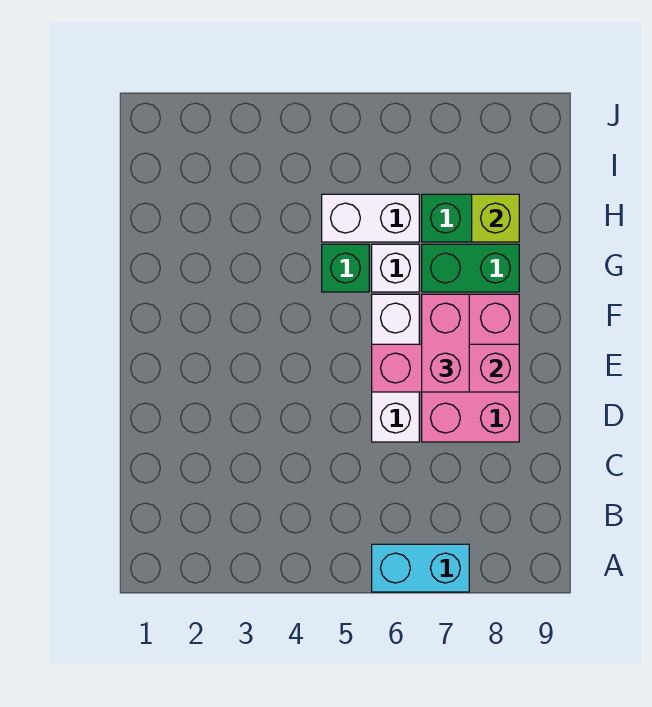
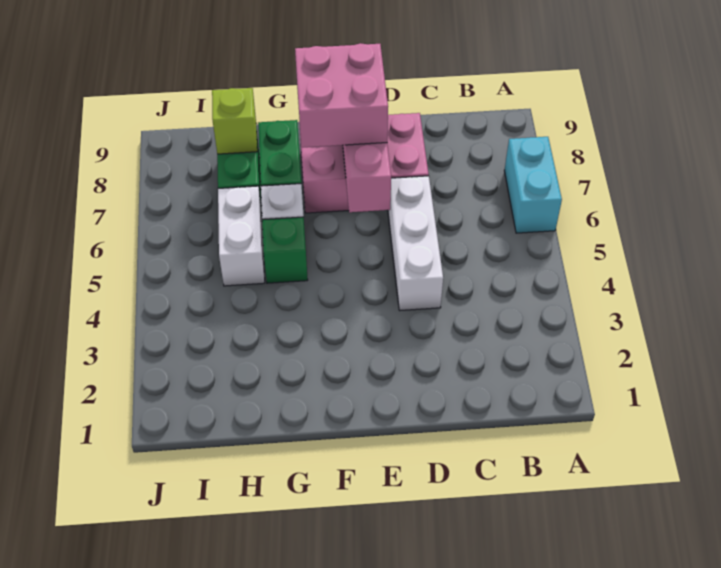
white 1x3 brick [372,294,419,442] -> white 1x3 brick turned to [388,176,443,310]
pink 1x2 brick [422,294,469,392] -> pink 2x2 brick [295,43,388,148]

